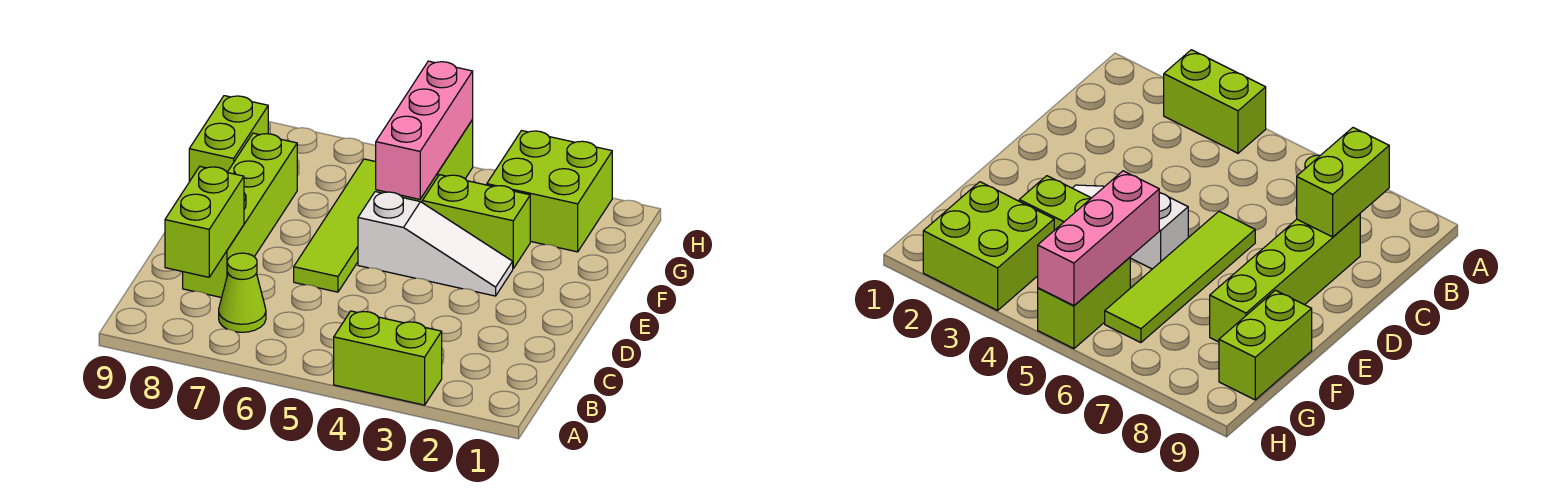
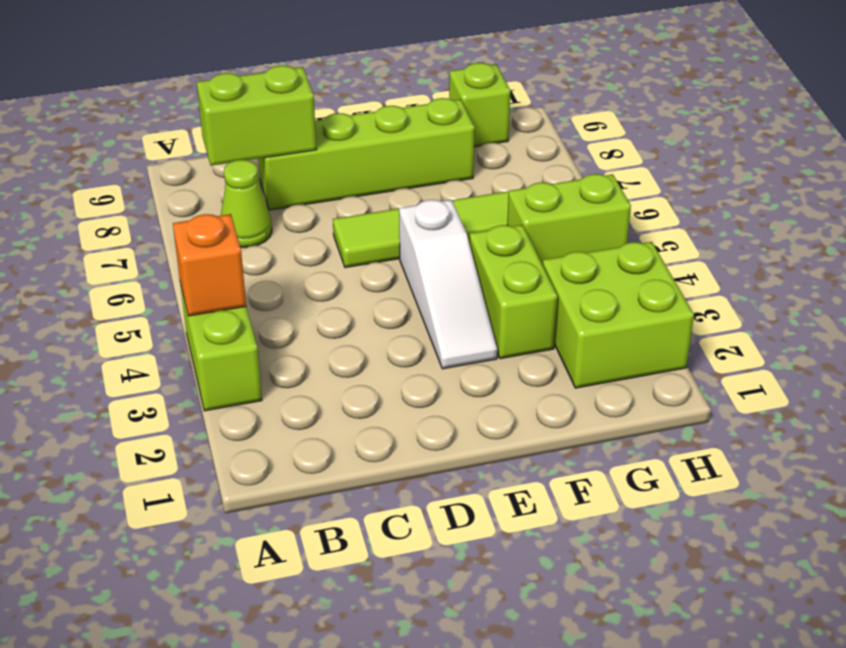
none -> orange 1x1 brick [173,214,246,316]
pink 1x3 brick [376,61,473,199] -> none
lime 1x2 brick [189,96,268,182] -> lime 1x1 brick [449,63,511,147]

